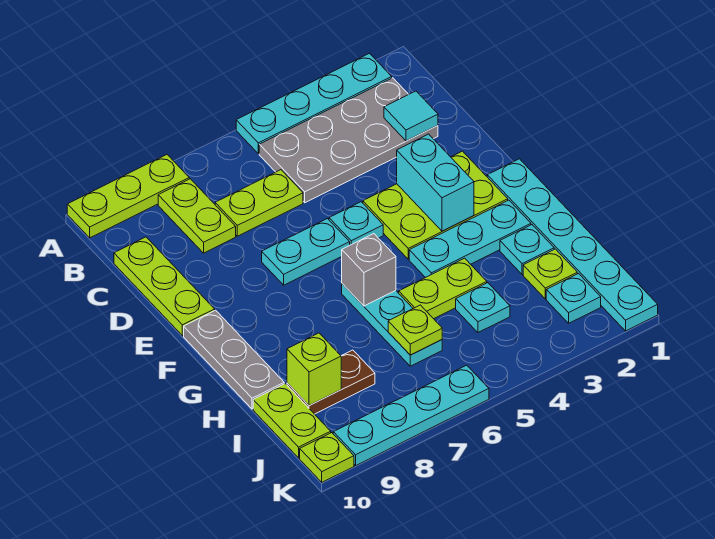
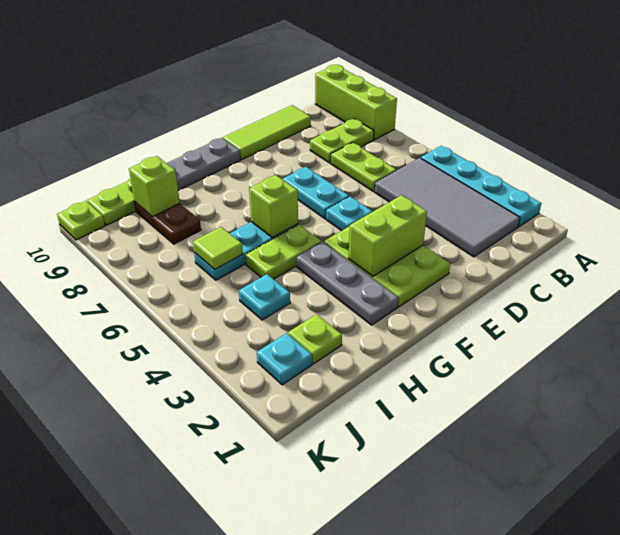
lime 1x3 plate [67,155,189,238] -> lime 1x3 brick [315,65,397,140]
grey 2x4 plate [259,78,438,203] -> grey 2x4 tile [375,158,520,257]
cyan 1x1 tile [384,91,438,141] -> none
lime 1x3 plate [114,237,215,336] -> lime 1x3 tile [223,105,311,160]
cyan 1x2 brick [397,134,474,231] -> lime 1x2 brick [348,195,427,276]
cyan 1x6 plate [487,159,658,331] -> none
cyan 1x3 plate [409,200,531,278] -> grey 1x3 plate [297,242,398,325]
grey 1x1 brick [342,234,396,306] -> lime 1x1 brick [249,175,298,238]
cyan 1x1 plate [500,225,554,275] -> none
lime 1x2 plate [399,258,487,319] -> lime 1x2 plate turned to [245,225,321,279]
lime 1x1 plate [388,305,442,355] -> lime 1x1 tile [193,227,243,269]
cyan 1x4 plate [333,365,489,465] -> none

